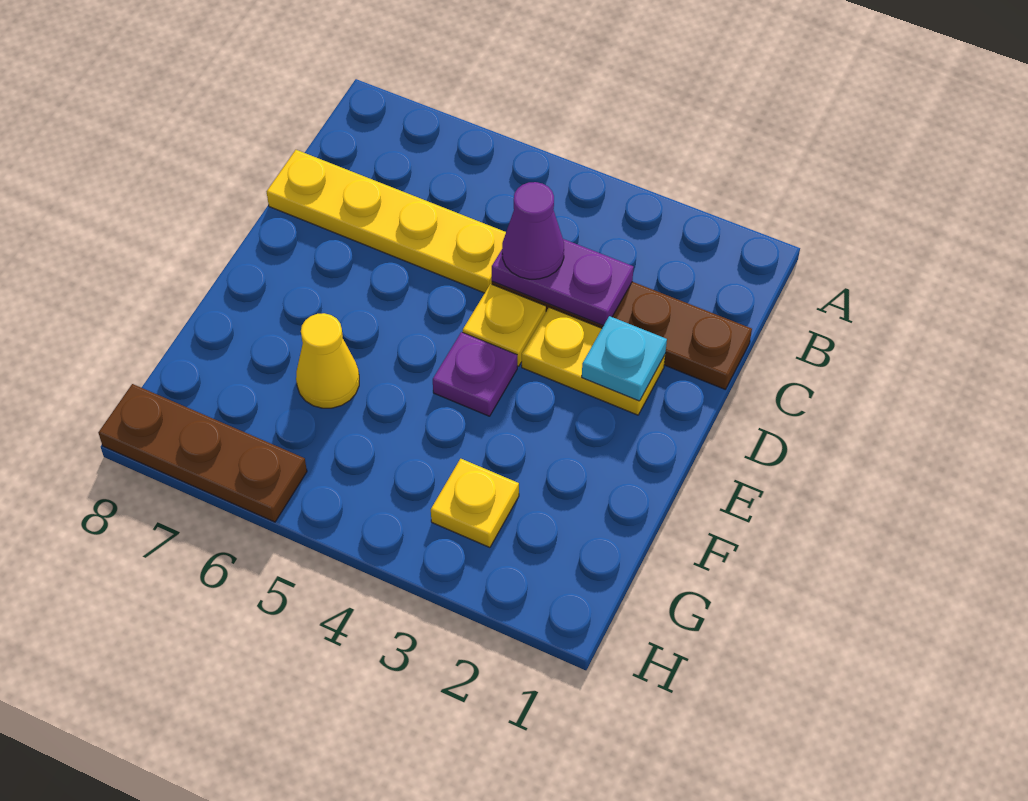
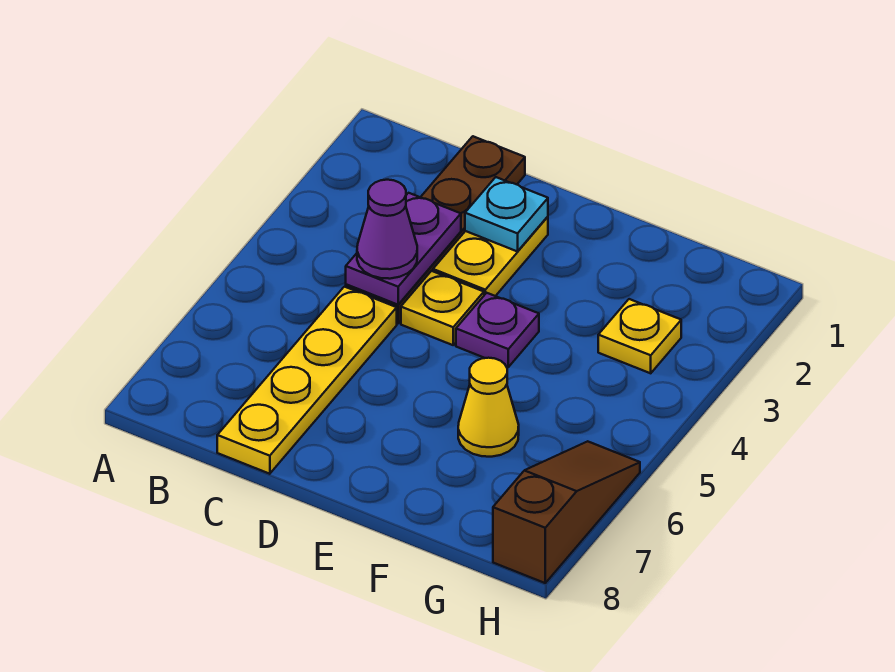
brown 1x3 plate [98,384,307,522] -> brown 1x3 slope [493,441,640,583]

